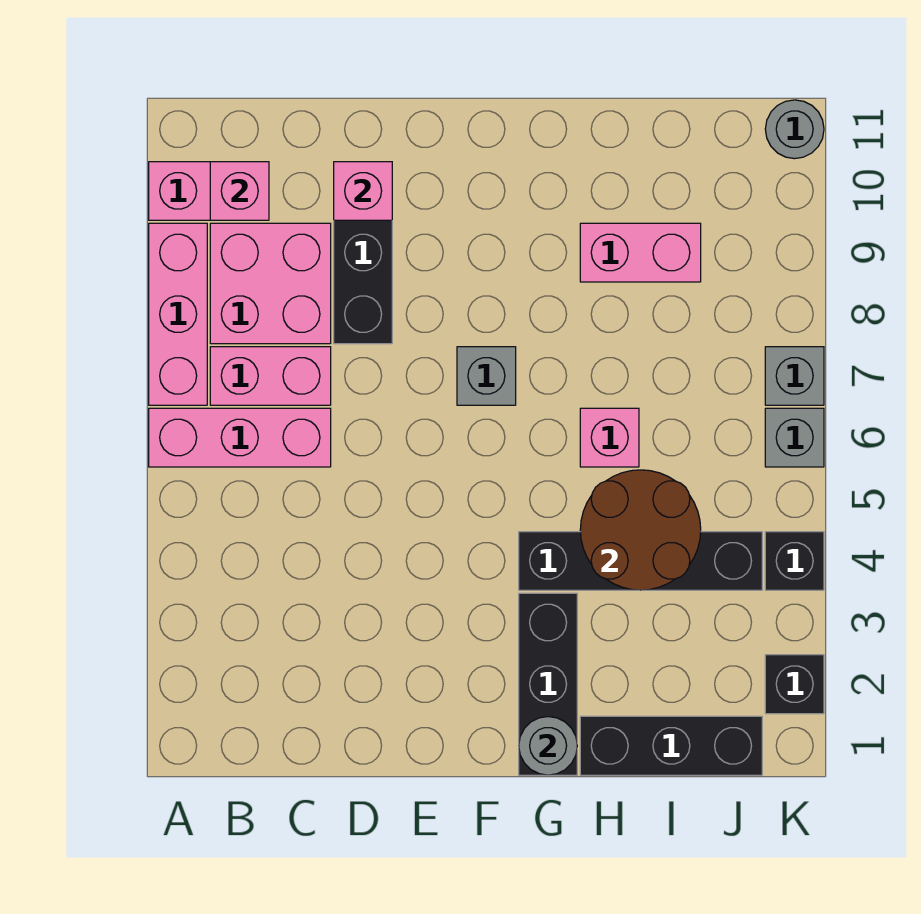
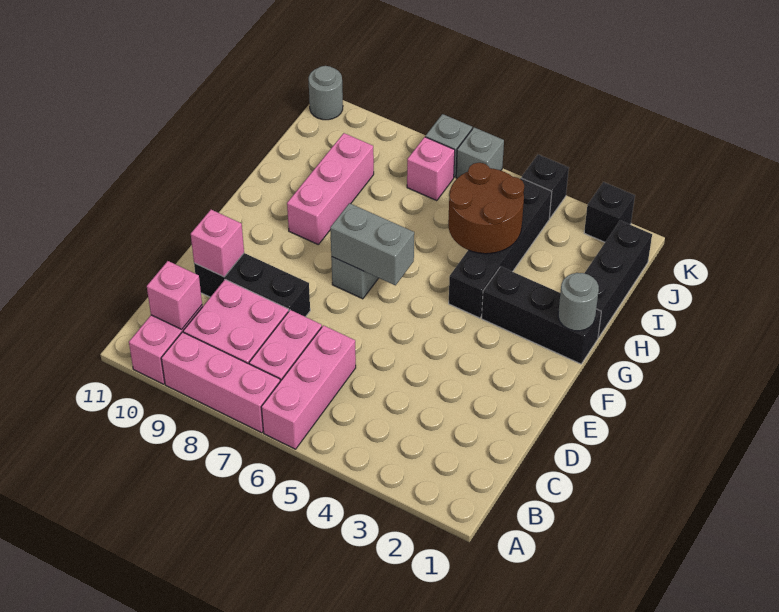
none -> grey 1x2 brick [330,203,414,285]
pink 1x1 brick [580,408,639,467] -> pink 1x1 brick moved to [407,137,455,201]
pink 1x2 brick [580,223,701,282] -> pink 1x3 brick [287,133,374,244]

